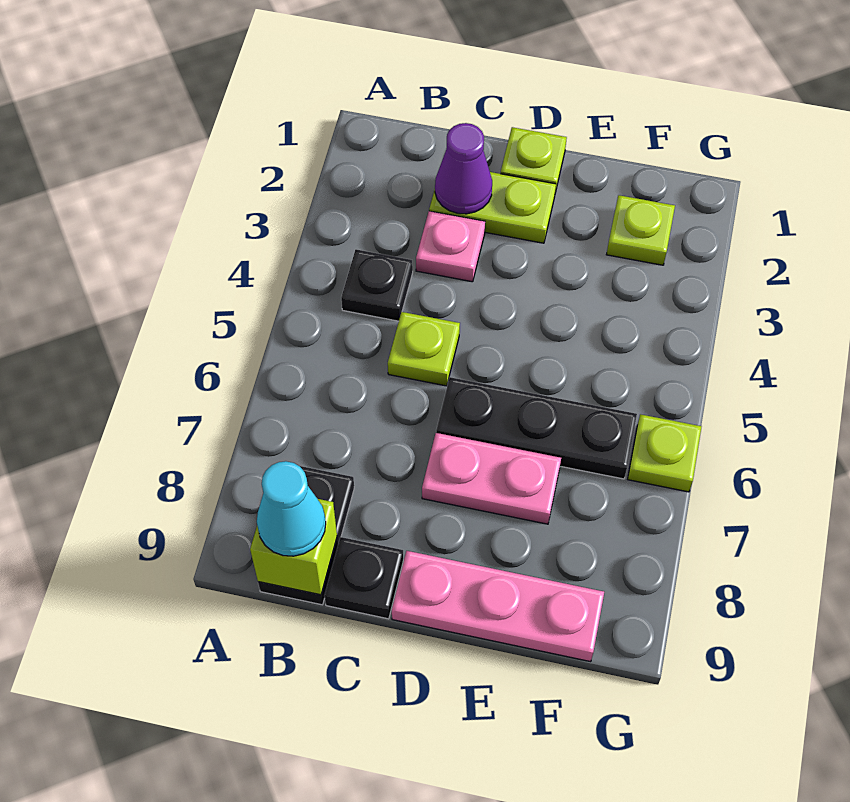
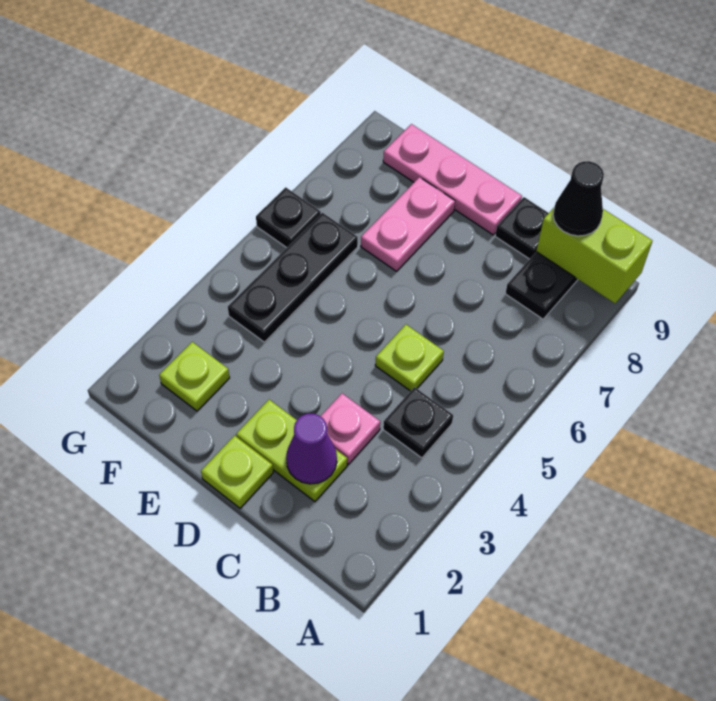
lime 1x1 brick [250,499,337,595] -> lime 1x2 brick [536,208,652,303]
cyan 1x1 cone [257,461,326,556] -> black 1x1 cone [553,161,604,236]
black 1x3 plate [436,377,637,479] -> black 1x3 plate turned to [228,213,358,342]
pink 1x2 plate [422,433,561,524] -> pink 1x2 plate turned to [361,177,455,271]
lime 1x1 plate [628,414,702,492] -> black 1x1 plate [256,187,321,248]

